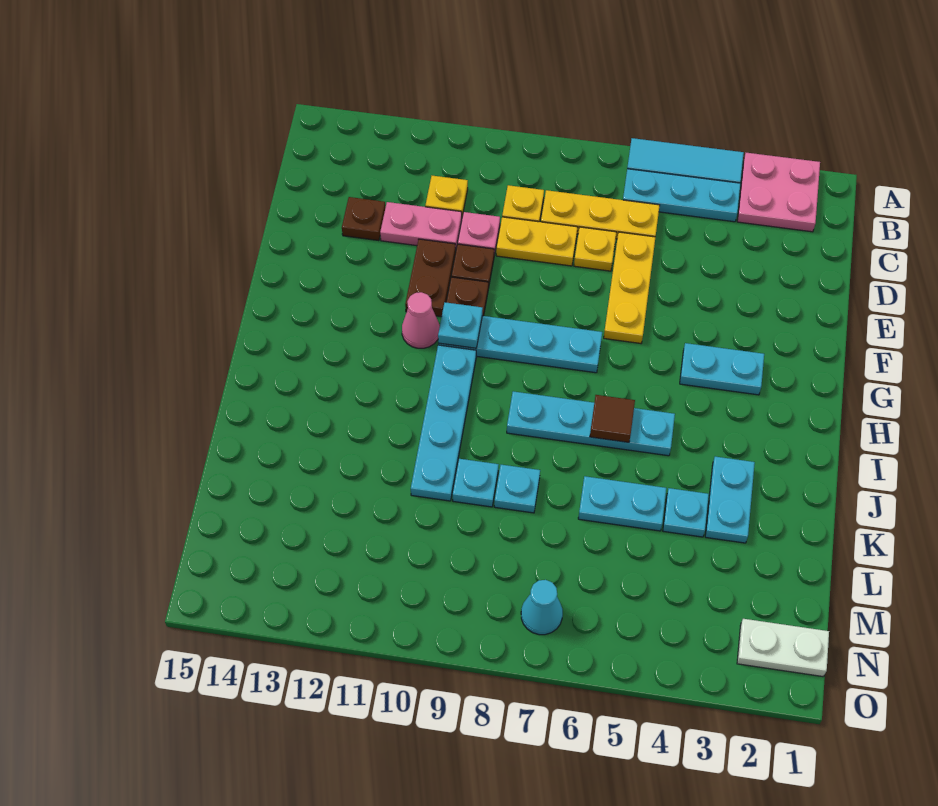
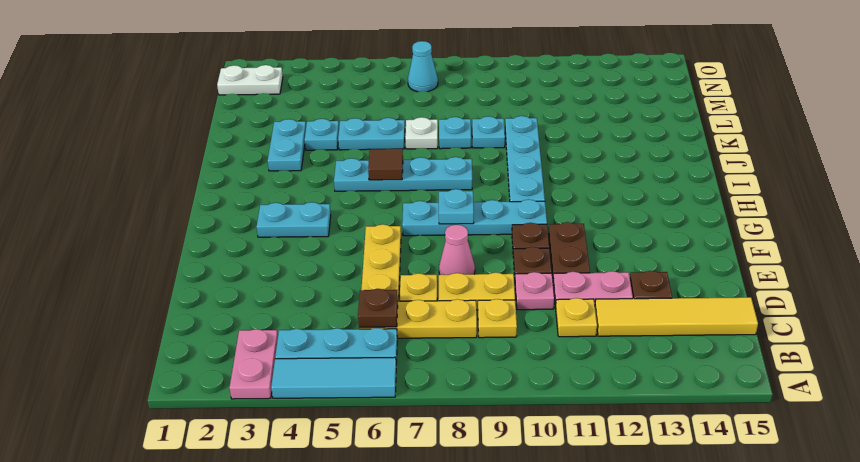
pink 2x2 plate [737,153,820,232] -> pink 1x2 plate [230,329,278,399]
none -> brown 1x1 plate [358,289,398,327]
none -> yellow 1x4 tile [595,297,758,336]
cyan 1x1 plate [438,302,483,348] -> cyan 1x1 plate moved to [439,189,474,224]
pink 1x1 cone [402,292,440,348] -> pink 1x1 cone moved to [439,224,475,275]
none -> white 1x1 plate [405,117,438,149]

